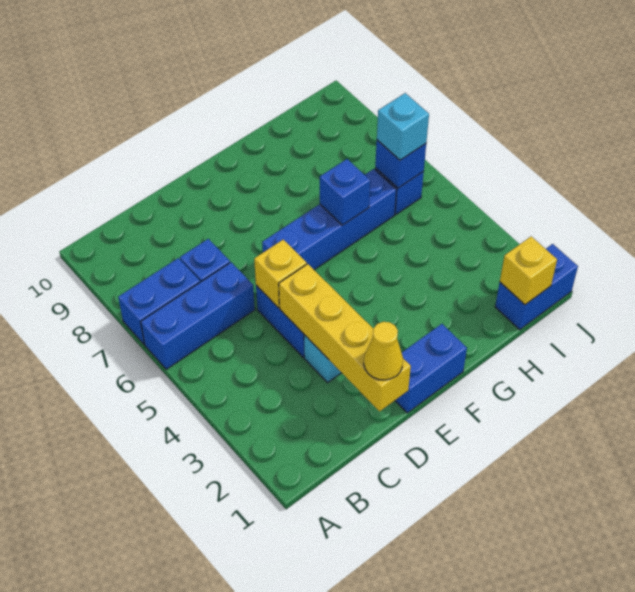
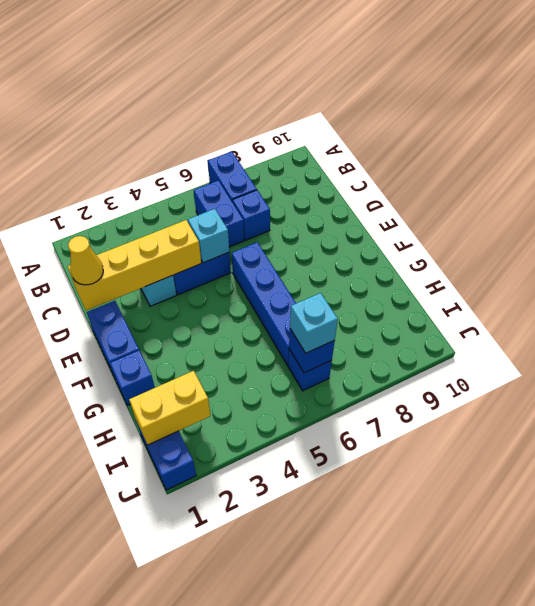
blue 1x3 brick [141,262,255,369] -> blue 1x2 brick [194,180,244,247]
yellow 1x1 brick [254,240,307,308] -> cyan 1x1 brick [188,209,229,263]
blue 1x1 brick [320,159,370,225] -> blue 1x1 brick moved to [110,350,155,405]
yellow 1x1 brick [500,236,557,305] -> yellow 1x2 brick [129,371,211,445]

